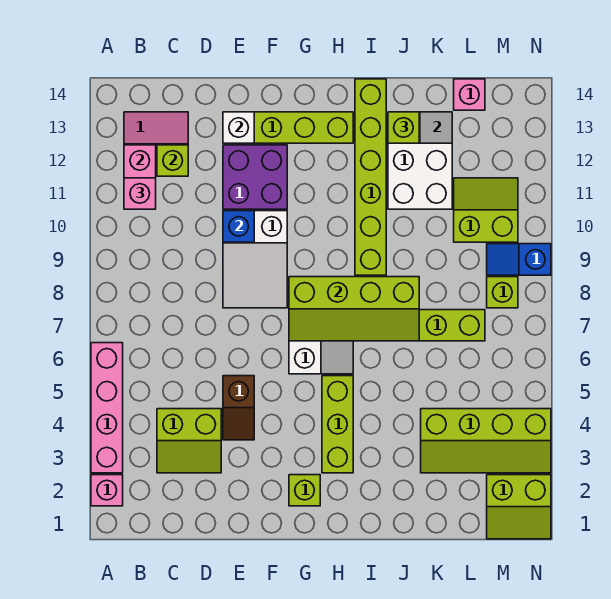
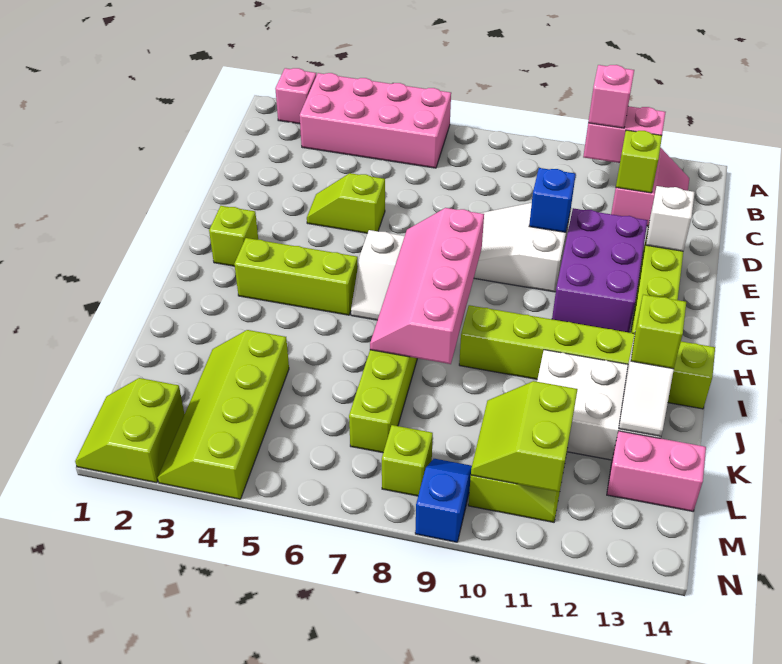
pink 1x4 brick [91,343,123,473] -> pink 2x4 brick [300,73,451,168]
lime 2x2 slope [157,409,221,473] -> lime 2x2 slope moved to [471,381,578,492]
brown 1x2 slope [223,376,254,440] -> lime 1x2 slope [307,173,385,233]
purple 2x2 brick [223,145,287,209] -> purple 2x3 brick [552,208,648,332]
lime 2x4 slope [289,277,419,341] -> pink 2x4 slope [370,208,484,364]
pink 1x1 brick [454,79,485,110] -> pink 1x2 brick [607,431,706,511]

